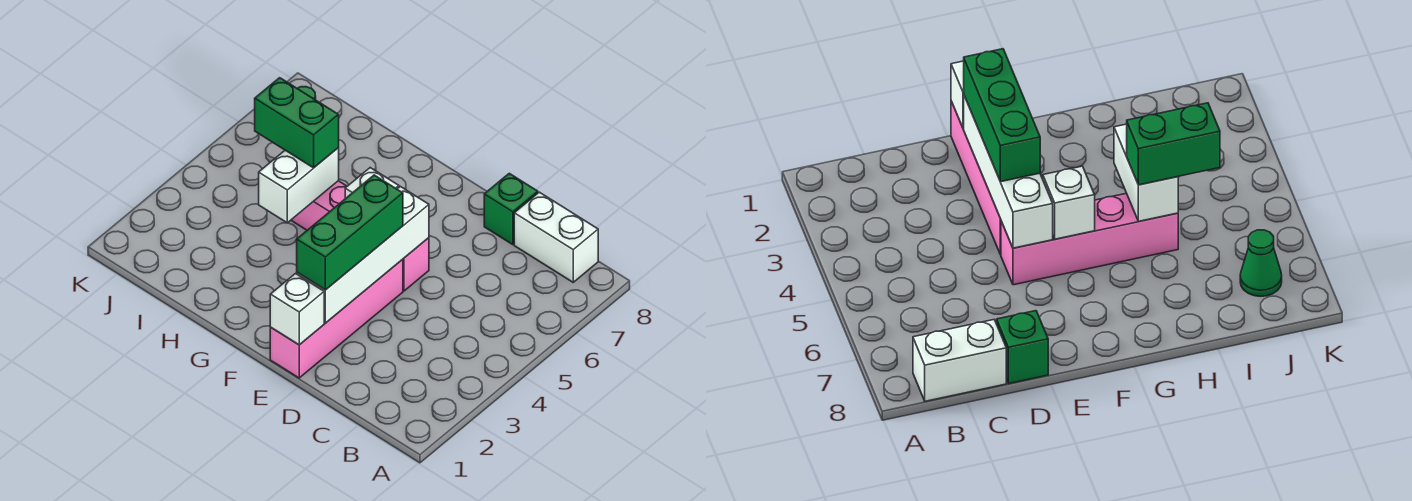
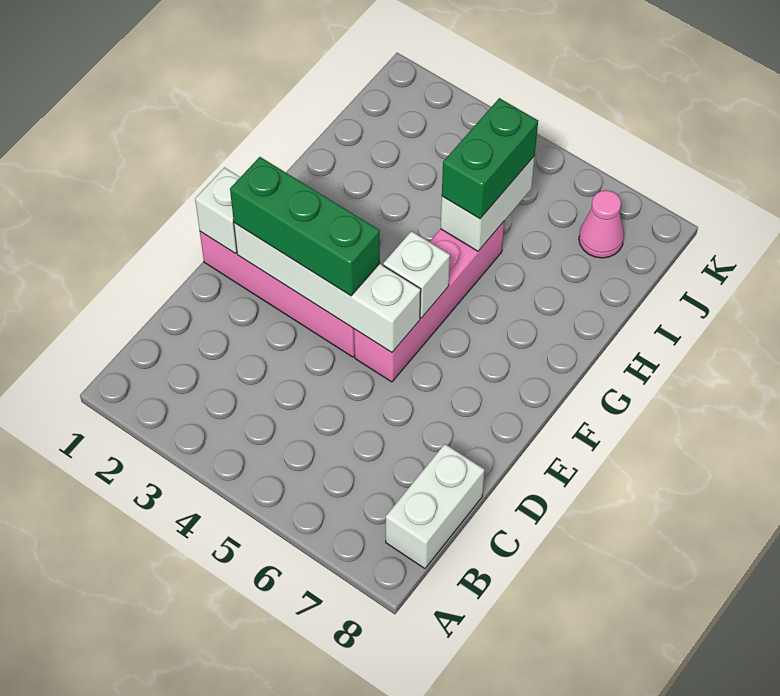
green 1x1 brick [484,173,538,245] -> none
white 1x2 brick [259,148,339,223] -> white 1x2 brick turned to [441,156,535,251]
green 1x1 cone [1240,230,1282,296] -> pink 1x1 cone [579,190,624,258]

